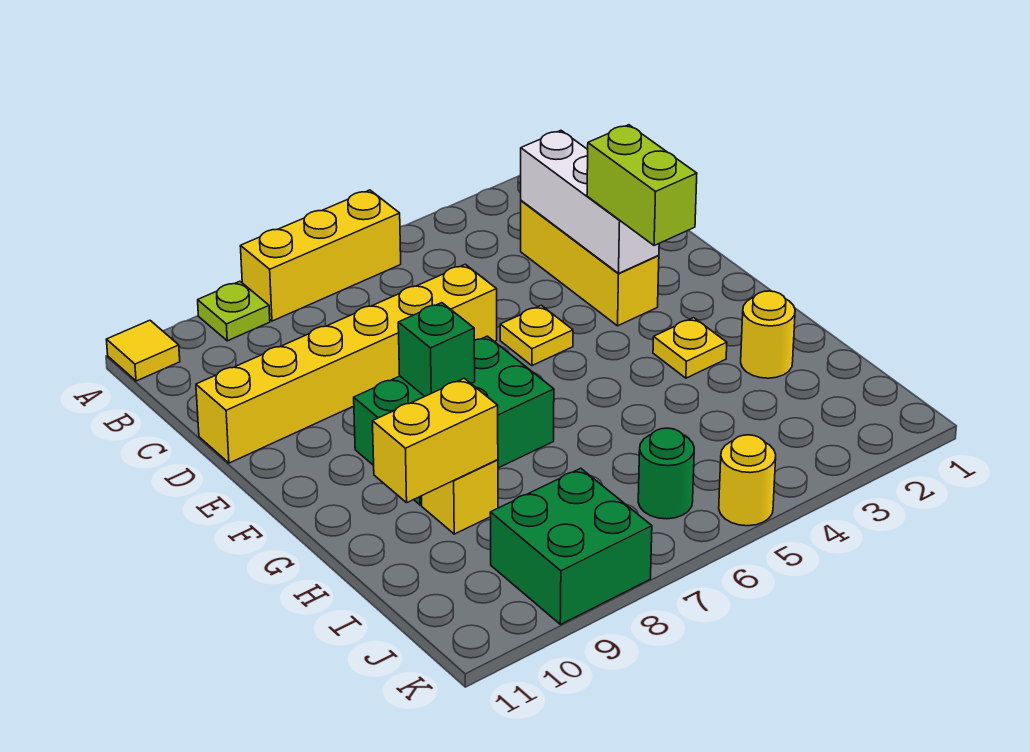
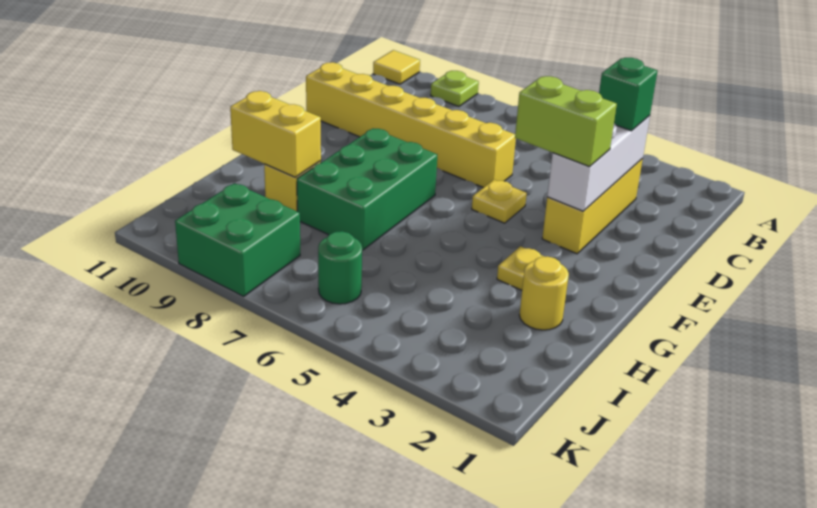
yellow 1x3 brick [240,190,401,321] -> none
lime 1x2 brick [587,125,697,246] -> lime 1x2 brick turned to [515,76,617,167]
green 2x3 brick [354,336,554,505] -> green 2x3 brick turned to [297,129,437,250]
green 1x1 brick [398,303,475,396] -> green 1x1 brick moved to [599,58,657,131]
yellow 1x1 round brick [719,435,776,526] -> none

